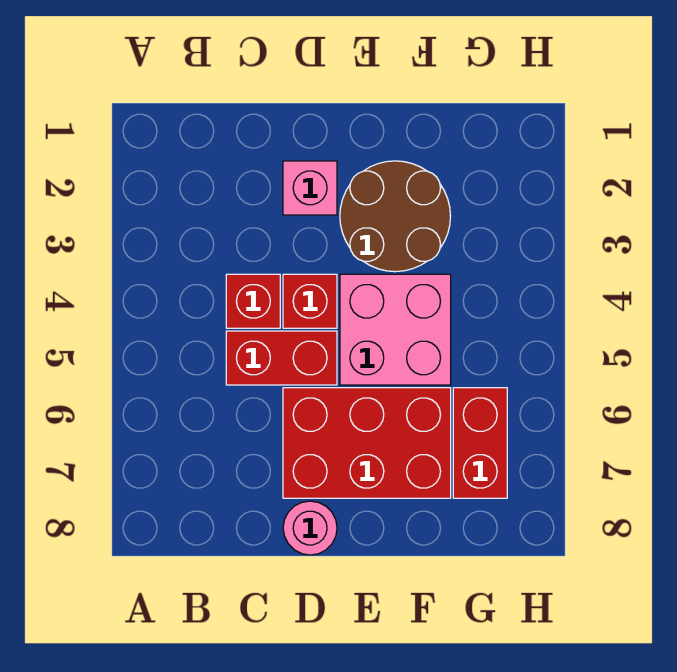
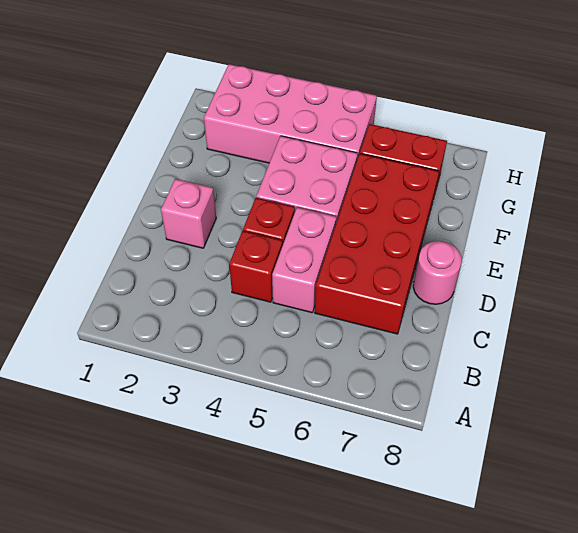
red 1x2 brick [226,331,337,385] -> pink 1x2 brick [272,207,336,313]
red 2x3 brick [283,388,451,498] -> red 2x4 brick [315,154,439,334]
brown 2x2 round brick [340,161,451,272] -> none
none -> pink 2x4 brick [204,64,377,163]

